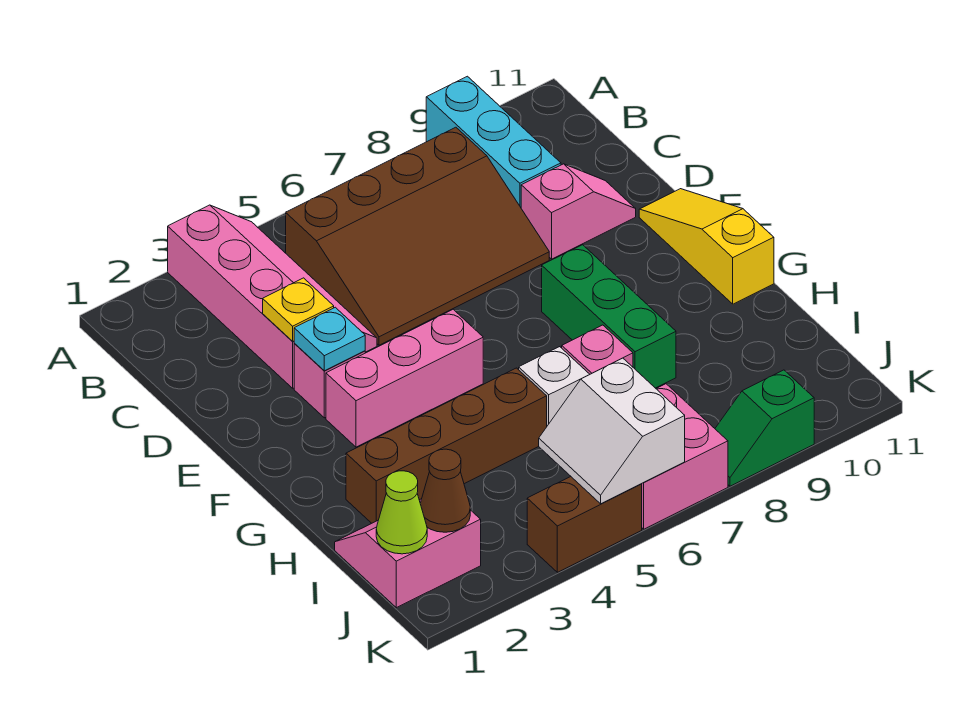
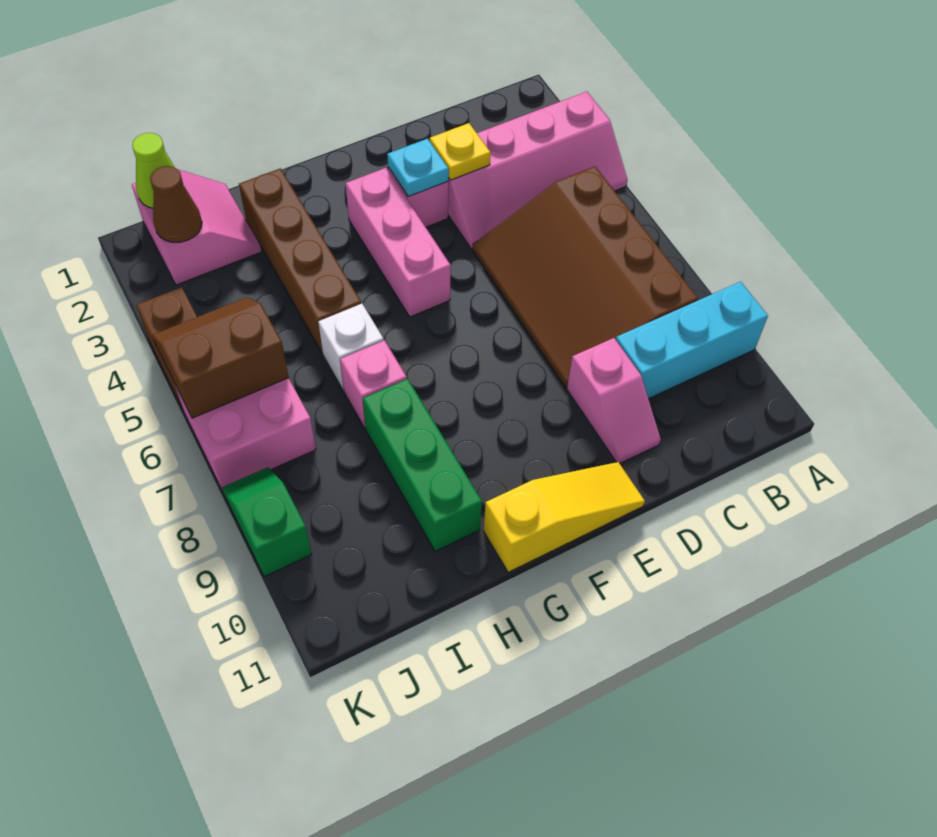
green 1x3 brick [542,245,676,388] -> green 1x3 brick turned to [363,379,482,551]
white 2x2 slope [539,358,685,504] -> brown 2x2 slope [152,297,289,418]

